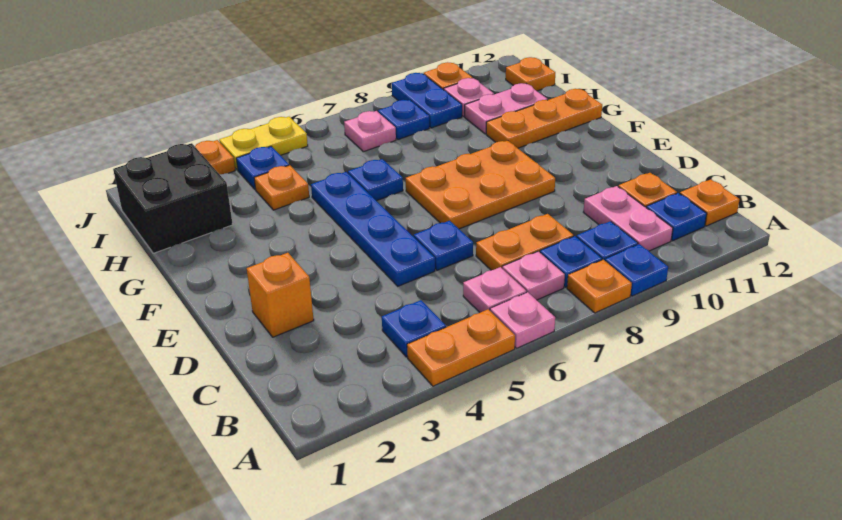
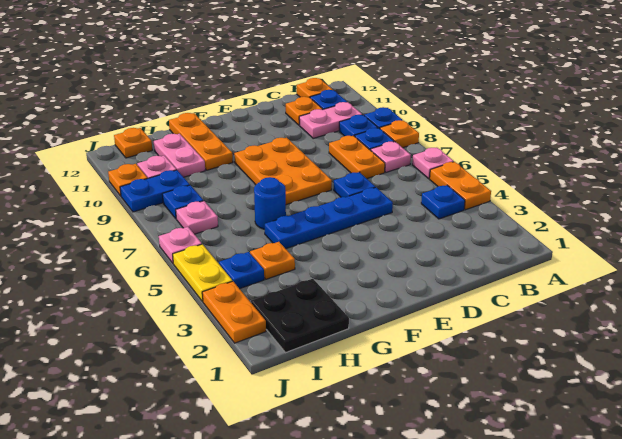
pink 1x1 plate [463,267,526,312] -> pink 1x1 plate moved to [159,227,202,263]
orange 1x1 brick [247,253,314,337] -> none
blue 1x1 plate [348,159,403,201] -> blue 1x1 round brick [254,177,286,229]
black 2x2 brick [113,143,233,253] -> black 2x2 plate [251,279,349,353]

